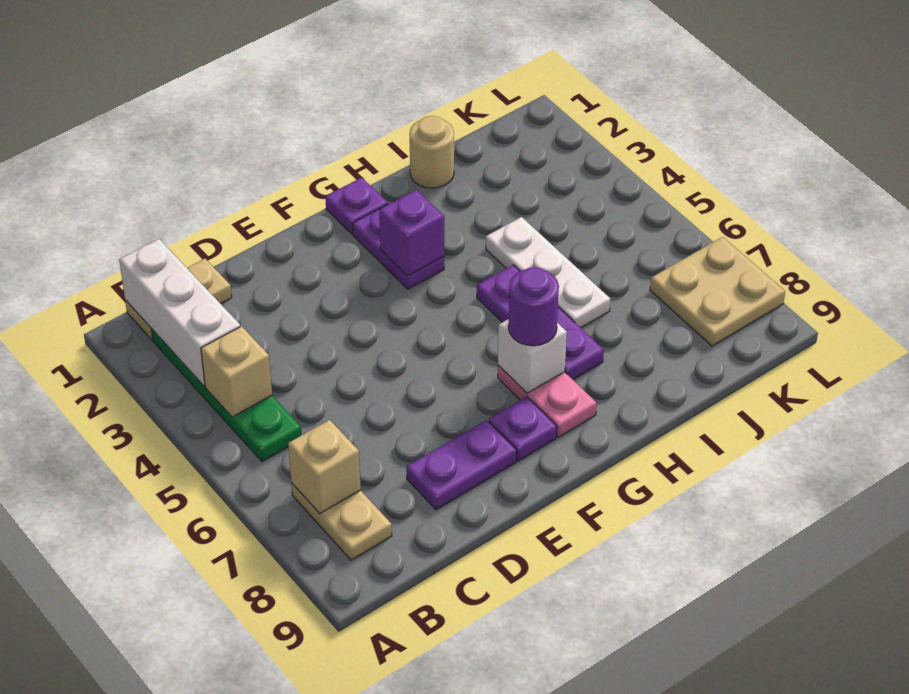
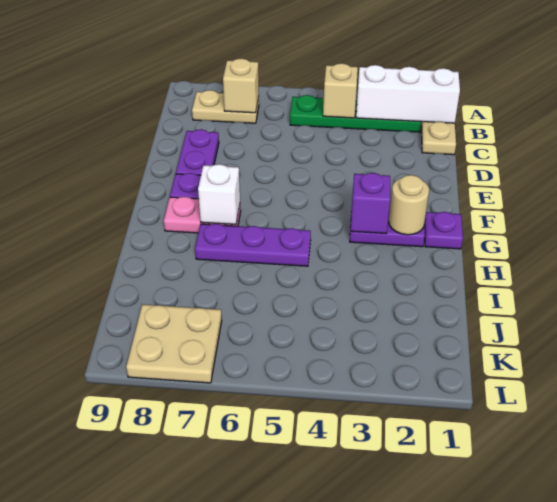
purple 1x1 round brick [508,267,559,346] -> none
tan 1x1 round brick [409,116,454,188] -> tan 1x1 round brick moved to [389,175,429,235]
white 1x3 plate [486,217,610,328] -> none

